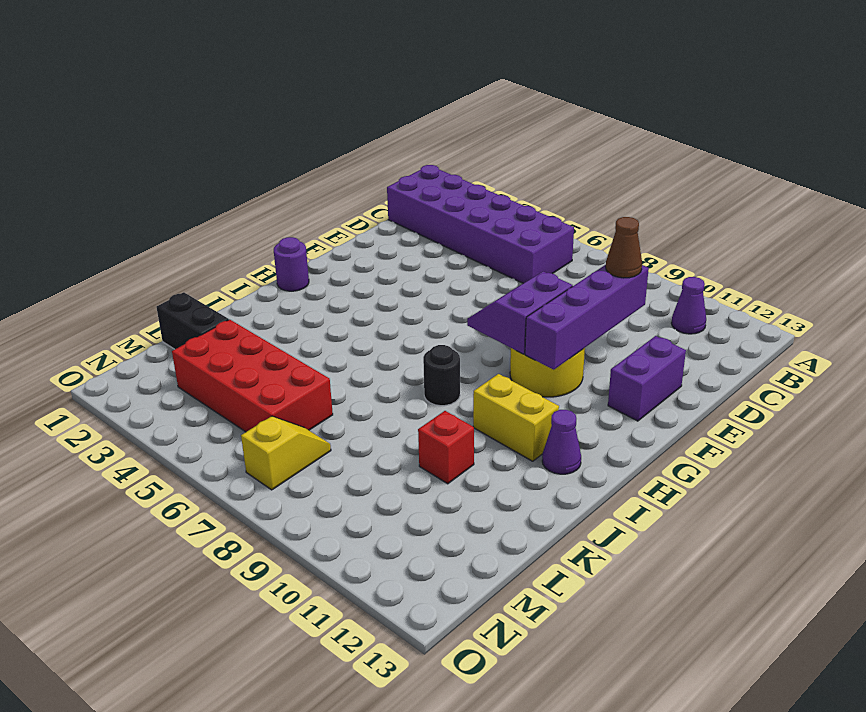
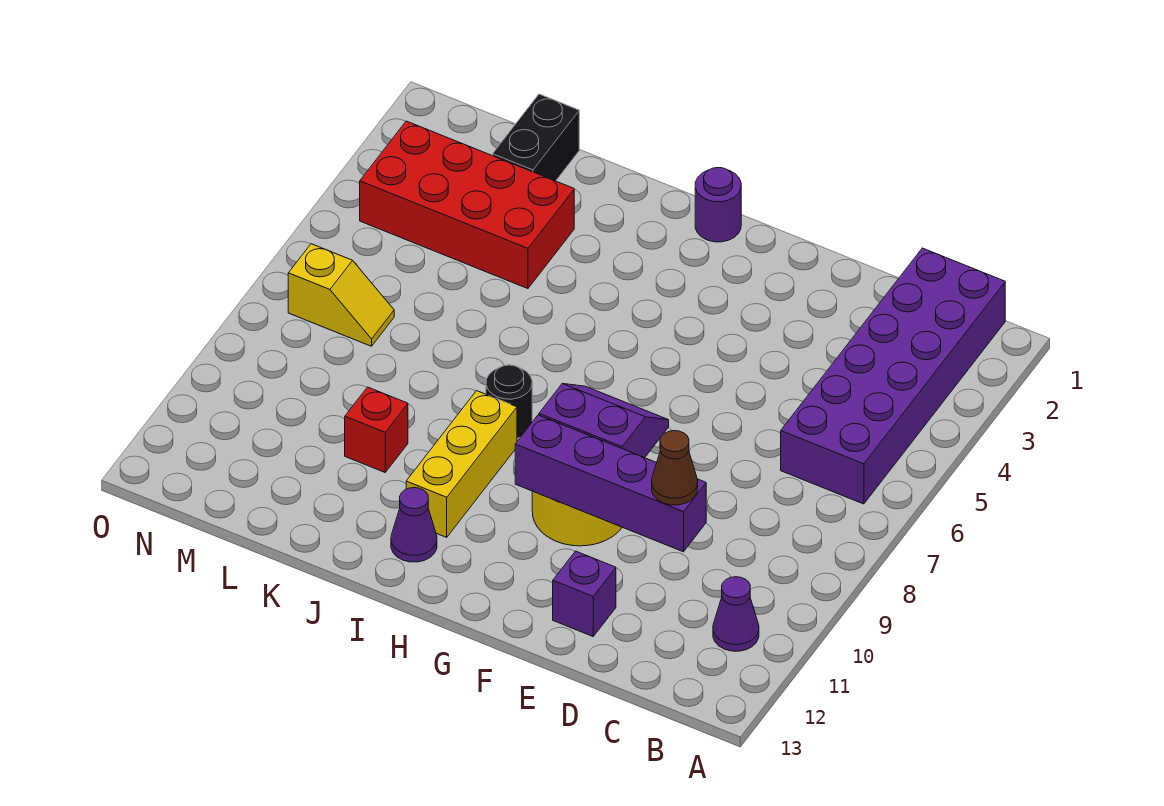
purple 1x2 brick [608,336,686,421] -> purple 1x1 brick [553,551,616,636]
yellow 1x2 brick [473,374,559,461] -> yellow 1x3 brick [406,391,517,537]
red 2x4 brick [172,320,333,432] -> red 2x4 brick turned to [360,121,574,289]

